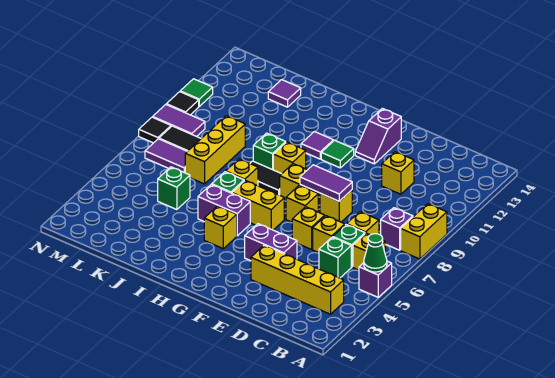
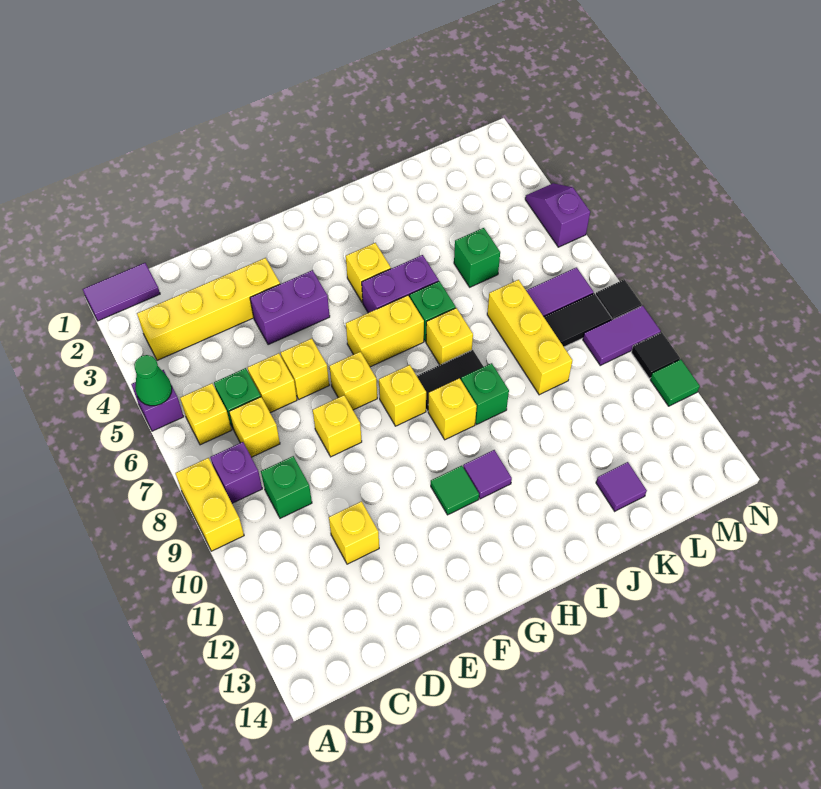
green 1x1 brick [319,237,351,278] -> green 1x1 brick moved to [261,456,312,518]
purple 1x2 tile [300,165,352,201] -> purple 1x2 tile moved to [83,263,160,321]
purple 1x2 slope [355,108,401,164] -> purple 1x2 slope moved to [525,183,590,247]

